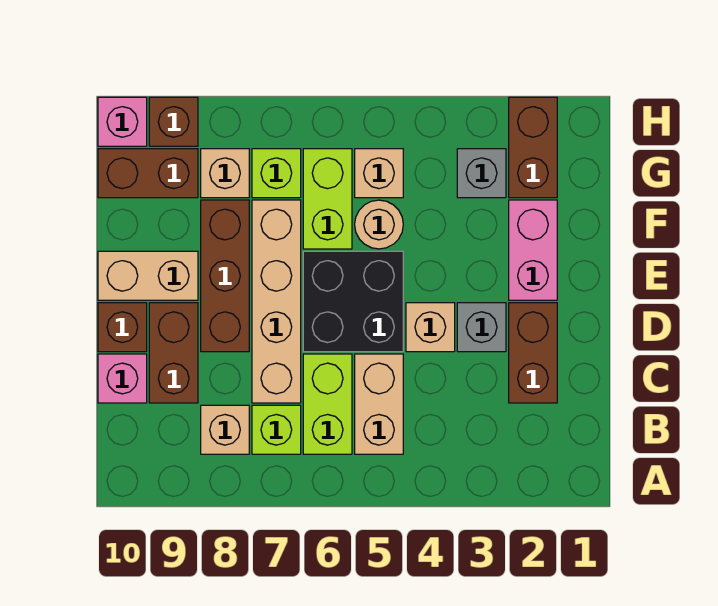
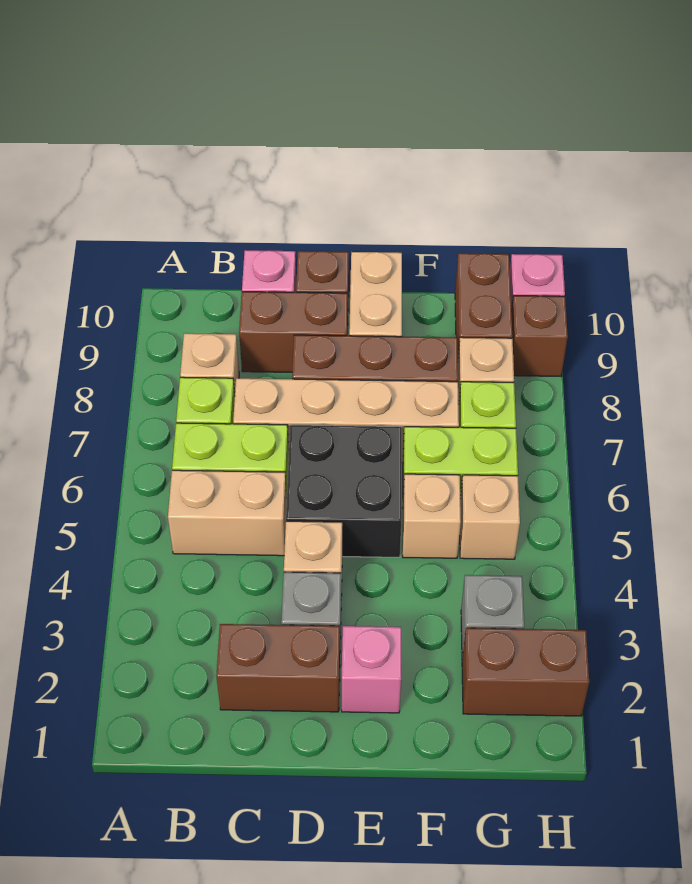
pink 1x2 brick [509,200,557,300] -> pink 1x1 brick [342,626,401,713]
tan 1x1 round brick [355,200,403,249] -> tan 1x1 brick [403,474,461,558]

